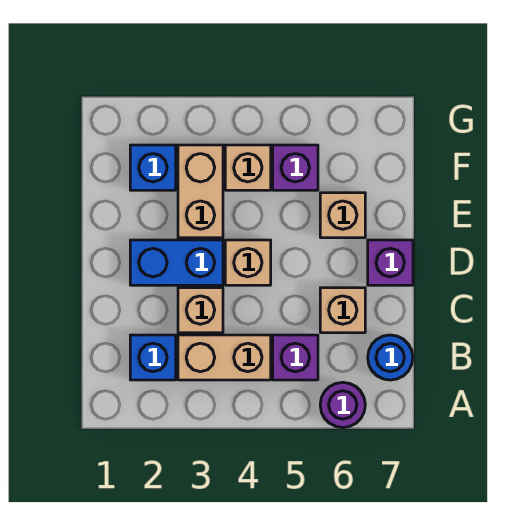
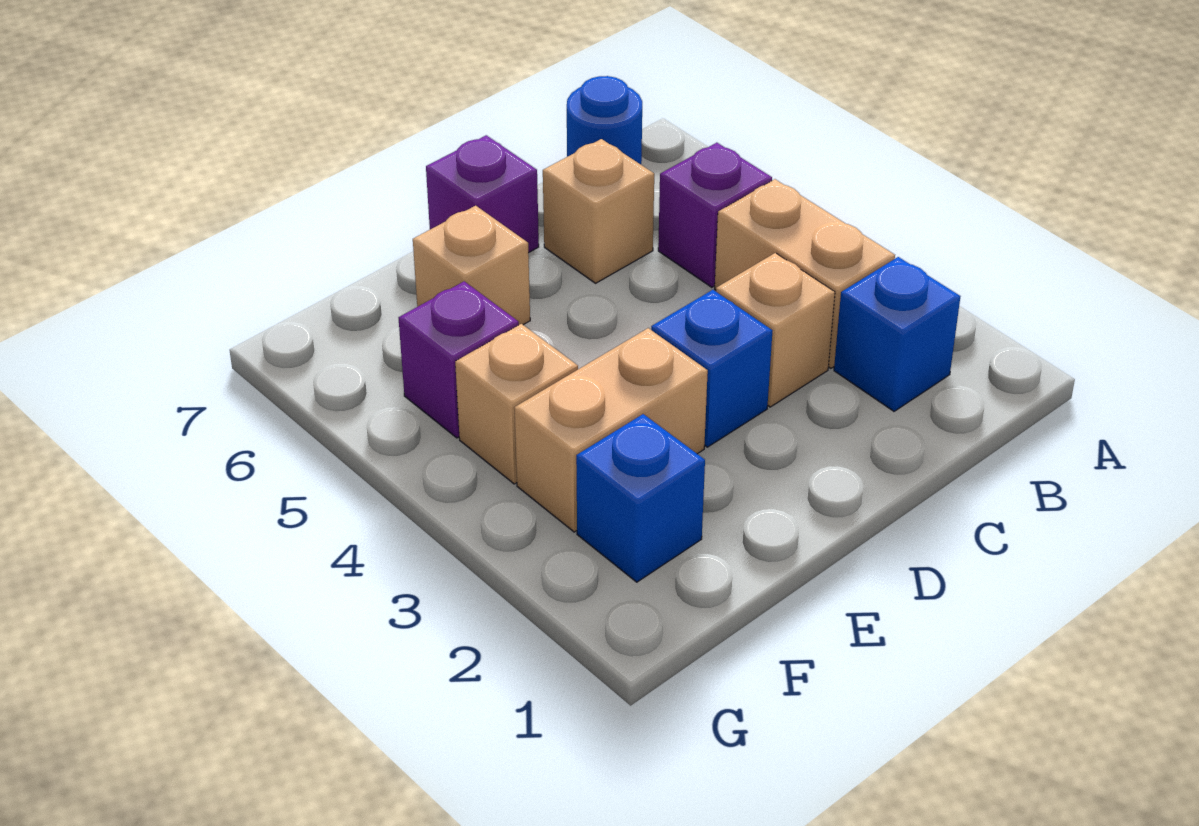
purple 1x1 round brick [320,382,365,428] -> none
blue 1x2 brick [130,240,223,285] -> blue 1x1 brick [651,290,773,447]
tan 1x1 brick [225,240,271,285] -> none

